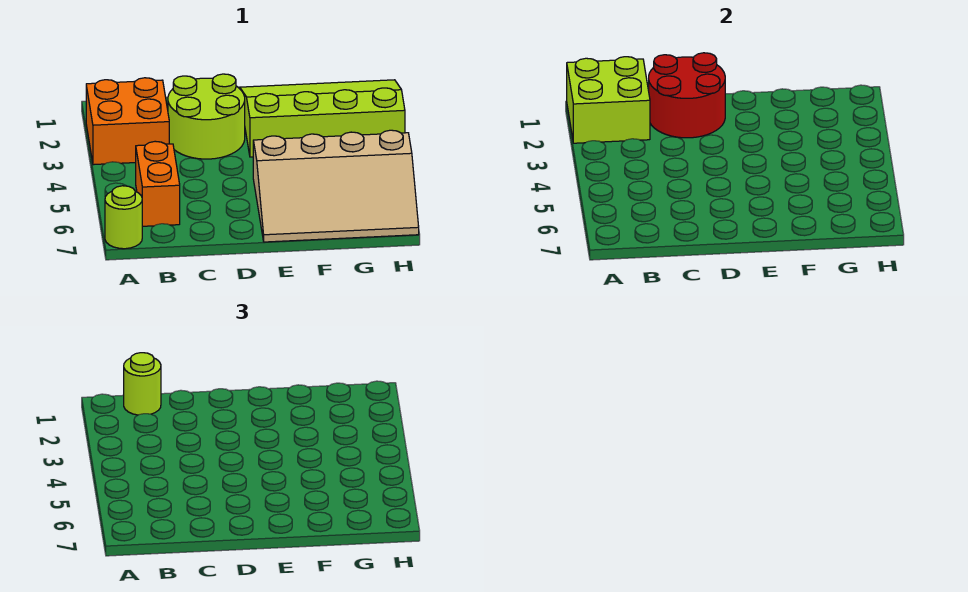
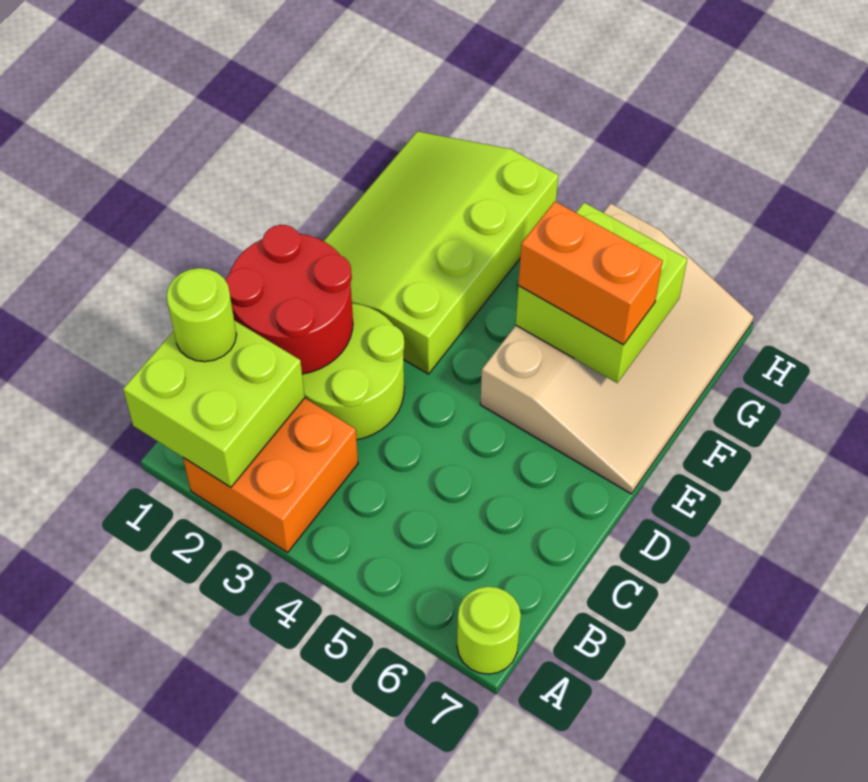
orange 1x2 brick [136,141,180,226] -> orange 1x2 brick moved to [518,202,663,345]
none -> lime 2x2 brick [516,203,687,383]

